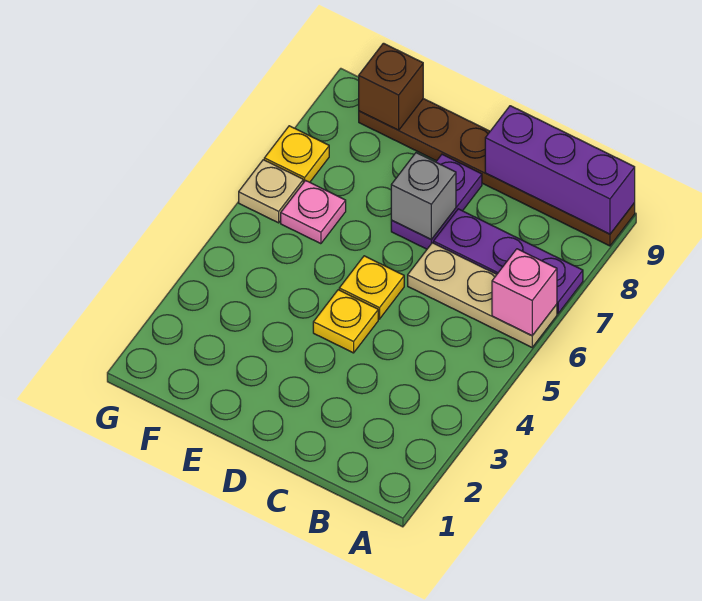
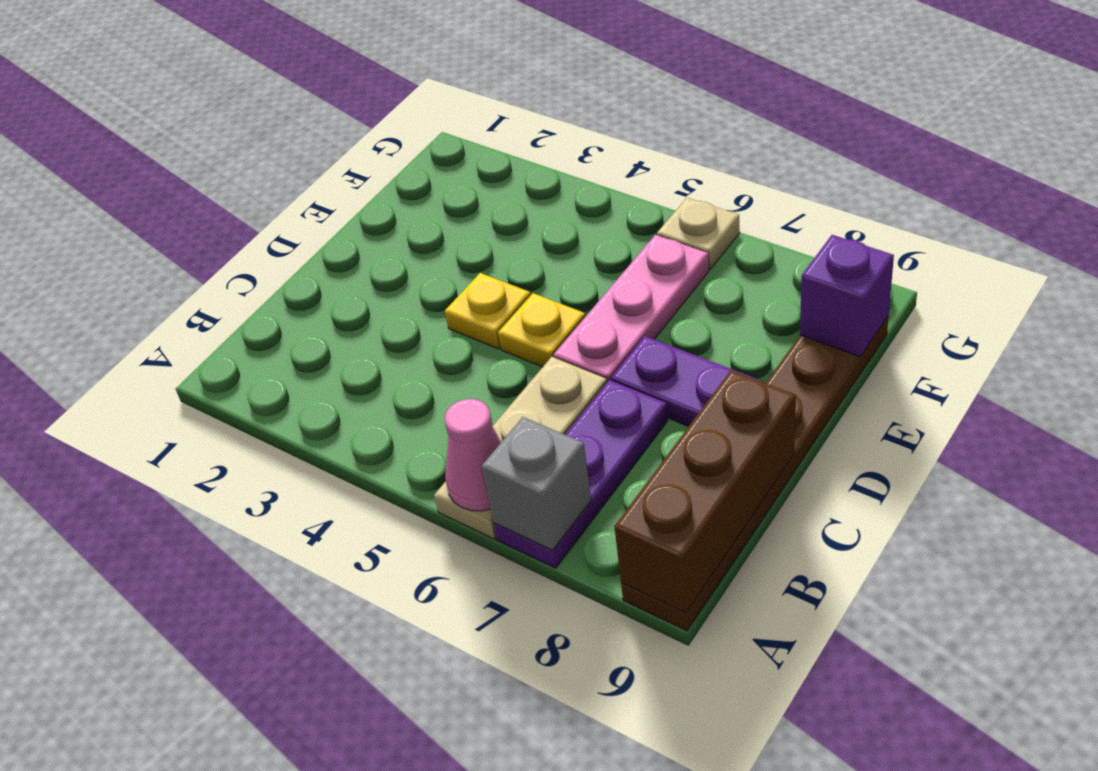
pink 1x1 brick [492,249,557,336] -> pink 1x1 cone [445,399,501,511]
purple 1x3 brick [485,106,635,234] -> brown 1x3 brick [614,370,796,613]
grey 1x1 brick [391,153,456,239] -> grey 1x1 brick moved to [482,417,591,550]
pink 1x1 plate [281,181,346,244] -> pink 1x3 plate [554,235,709,382]
brown 1x1 brick [359,43,423,130] -> purple 1x1 brick [800,235,894,357]
yellow 1x1 plate [264,126,329,183] -> none

